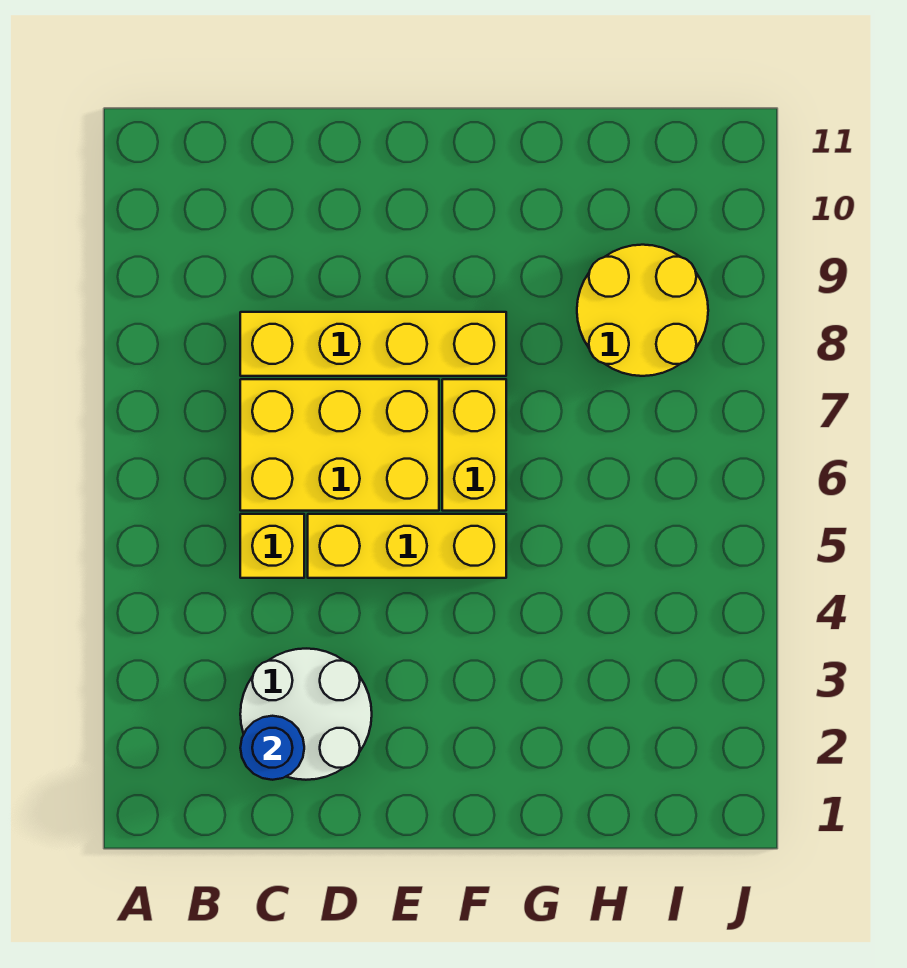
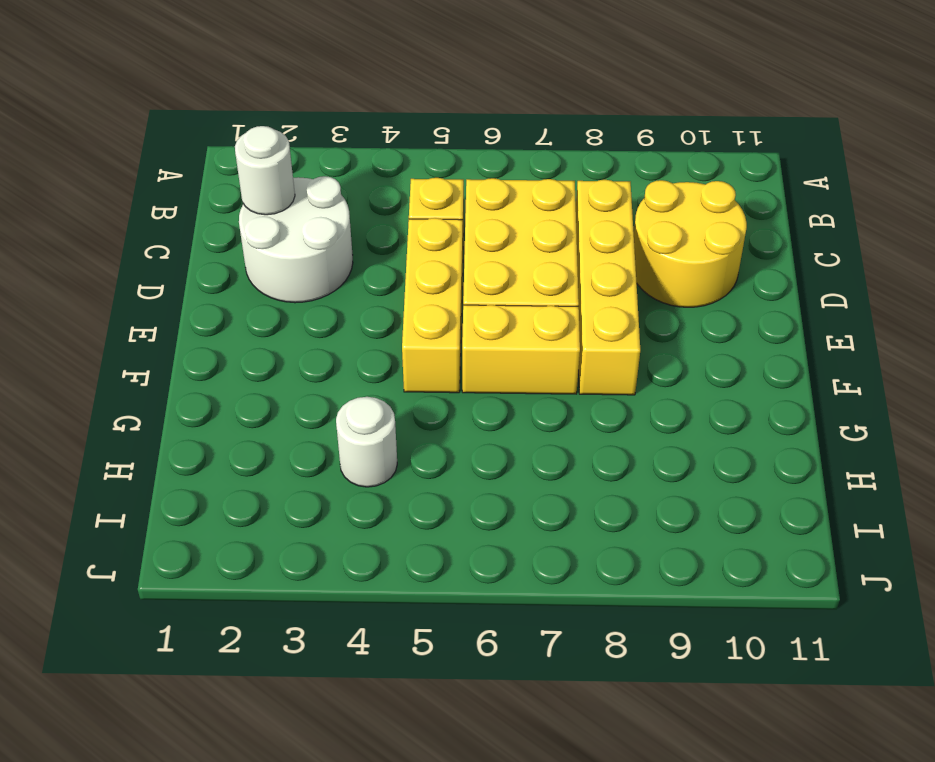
blue 1x1 round brick [240,716,304,780] -> white 1x1 round brick [235,126,295,215]
none -> white 1x1 round brick [336,397,397,487]
yellow 2x2 round brick [577,245,708,376] -> yellow 2x2 round brick moved to [634,180,747,307]

